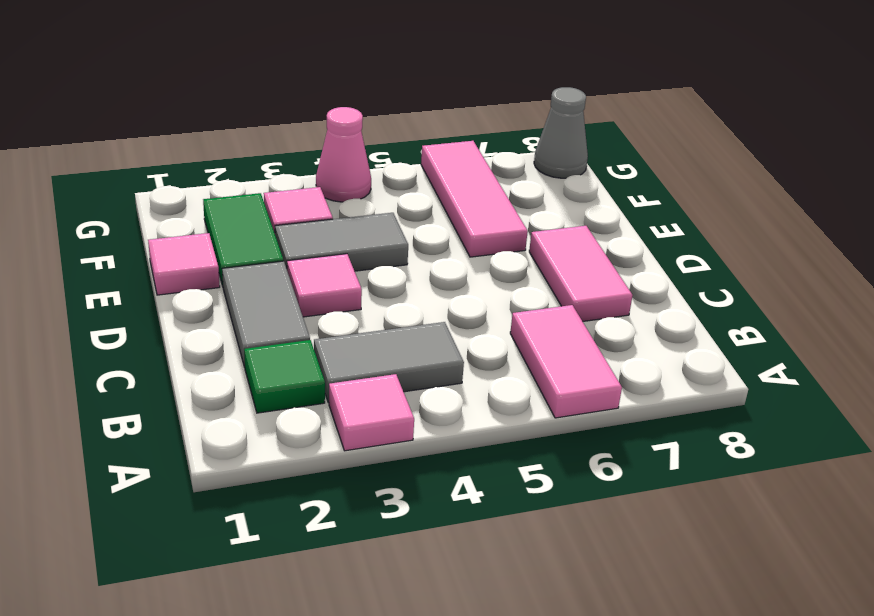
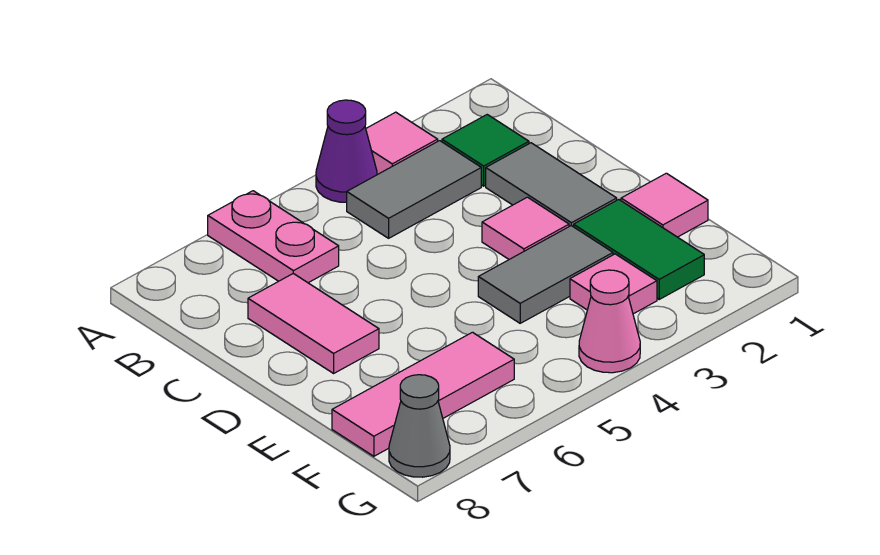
none -> purple 1x1 cone [316,100,377,202]
pink 1x2 tile [510,305,622,418] -> pink 1x2 plate [208,191,339,283]
pink 1x3 tile [421,141,528,257] -> pink 1x3 tile turned to [332,332,514,456]

